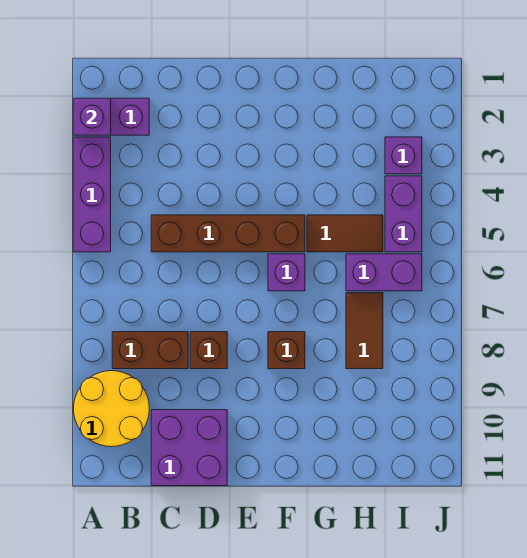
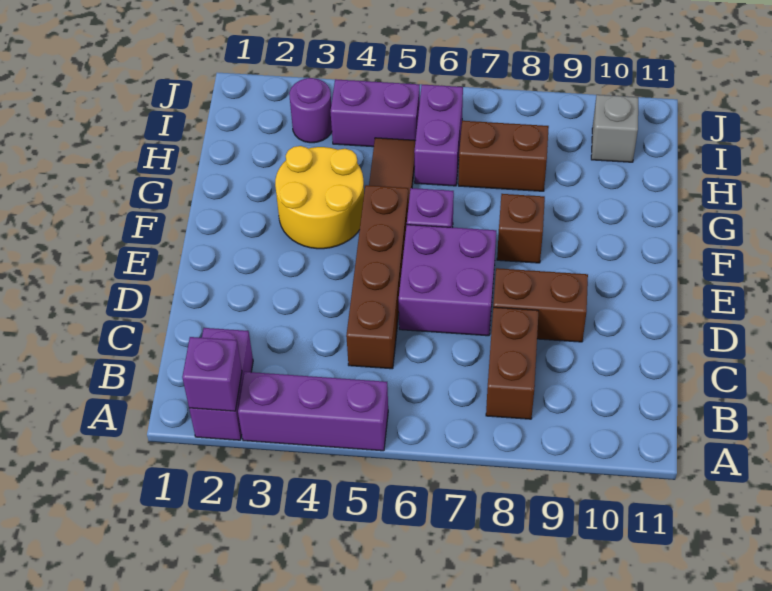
yellow 2x2 round brick [74,371,149,447] -> yellow 2x2 round brick moved to [275,146,364,249]
purple 2x2 brick [151,410,227,486] -> purple 2x2 brick moved to [399,225,496,336]
brown 1x1 brick [190,332,227,369] -> brown 1x2 brick [493,268,588,342]
brown 1x2 tile [346,293,383,369] -> brown 1x2 brick [458,121,549,191]
purple 1x1 brick [385,137,422,174] -> purple 1x1 round brick [289,78,332,143]
none -> grey 1x1 brick [591,95,638,162]

